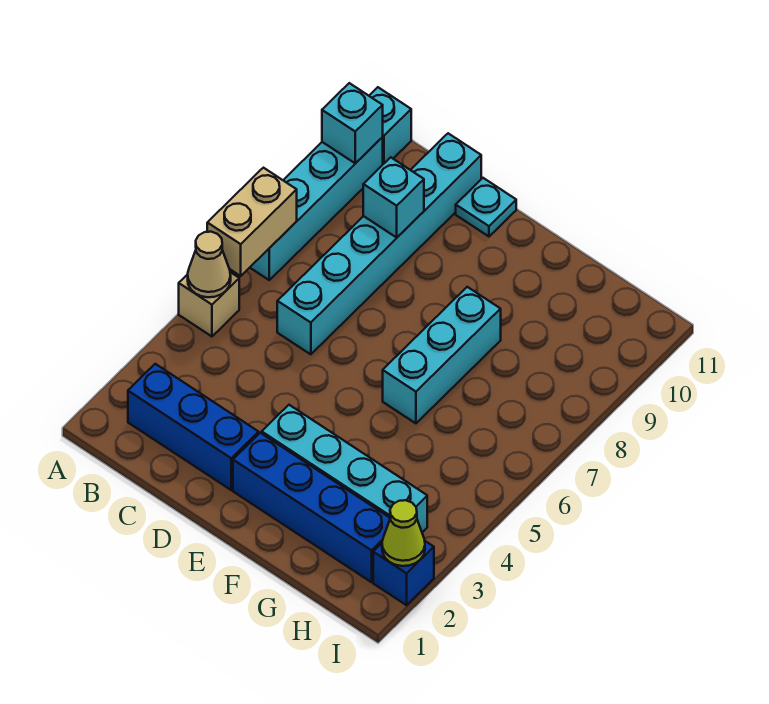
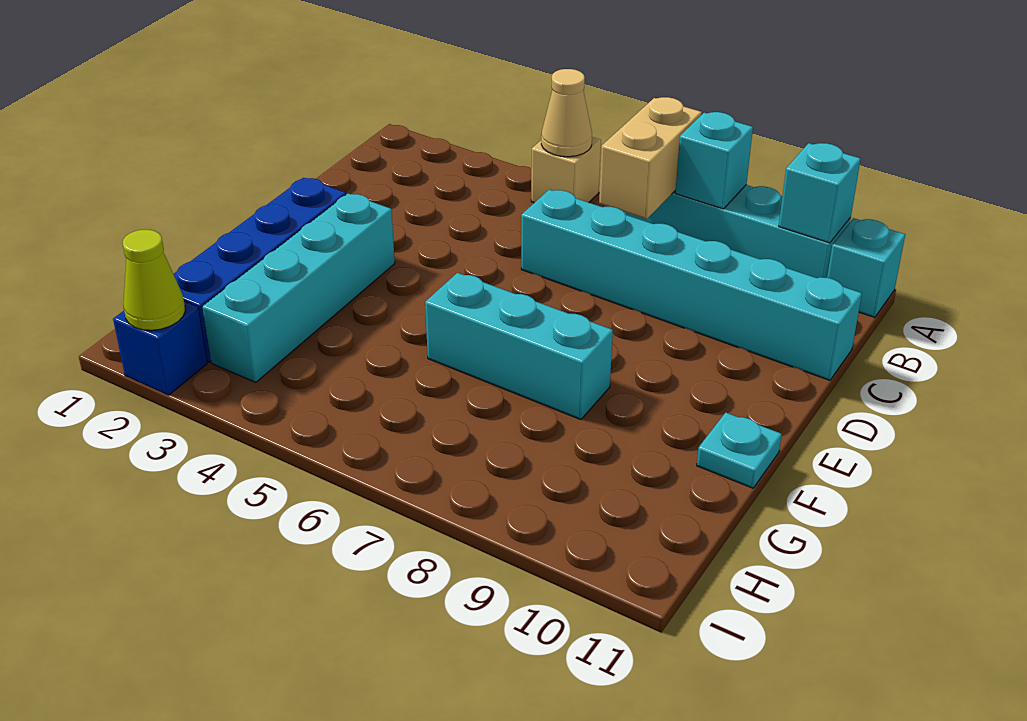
tan 1x2 brick [207,168,297,276] -> tan 1x2 brick turned to [599,97,702,219]
blue 1x3 brick [128,364,259,490] -> none
cyan 1x1 brick [363,157,424,237] -> cyan 1x1 brick moved to [675,112,753,209]
cyan 1x1 plate [456,178,516,236] -> cyan 1x1 plate moved to [697,413,782,488]

